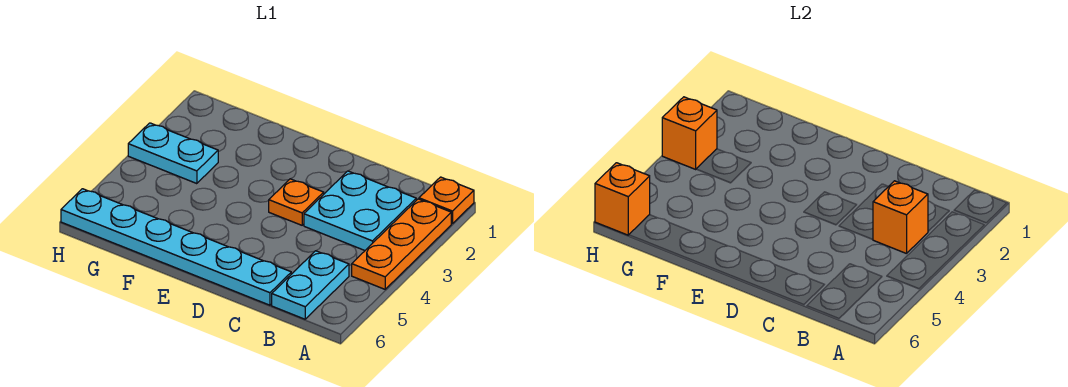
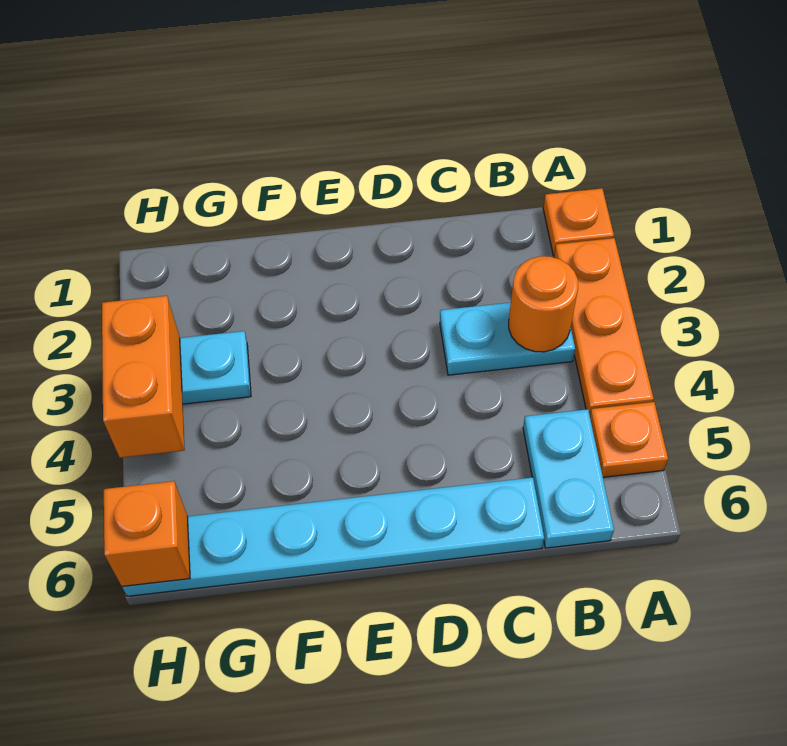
cyan 2x2 plate [304,171,416,250] -> cyan 1x2 plate [440,303,575,375]
orange 1x1 brick [873,181,928,254] -> orange 1x1 round brick [509,256,578,352]
orange 1x1 plate [269,179,324,225] -> orange 1x1 plate moved to [590,402,668,477]
orange 1x1 brick [662,97,717,169] -> orange 1x2 brick [102,296,185,458]

